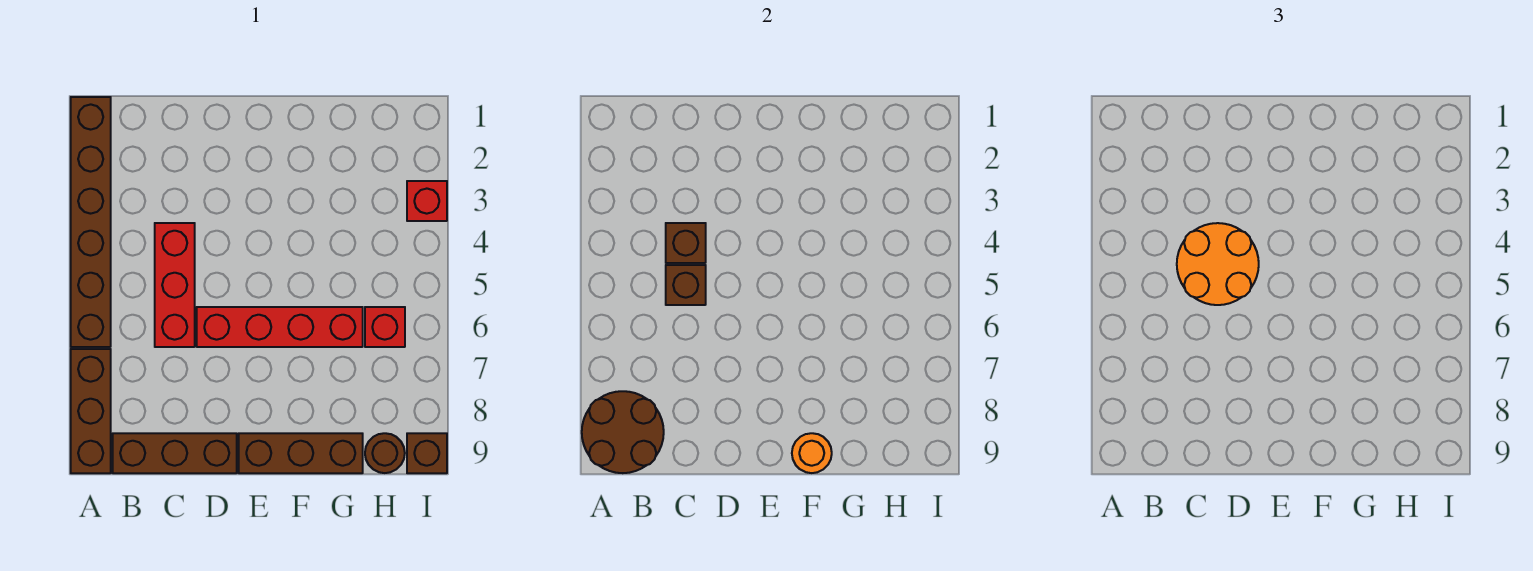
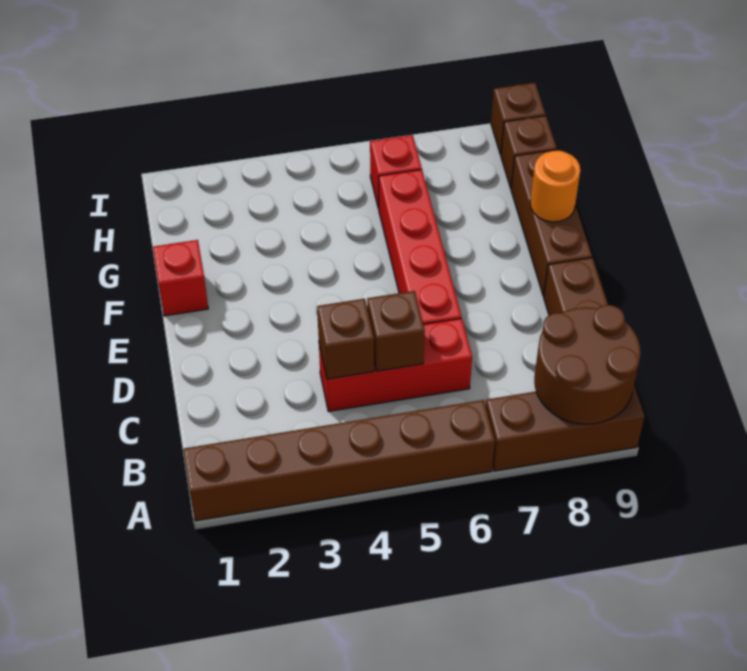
orange 2x2 round brick [1177,223,1259,305] -> none
brown 1x1 round brick [365,433,405,473] -> brown 1x1 brick [501,116,557,188]
red 1x1 brick [407,181,447,221] -> red 1x1 brick moved to [153,240,208,316]

